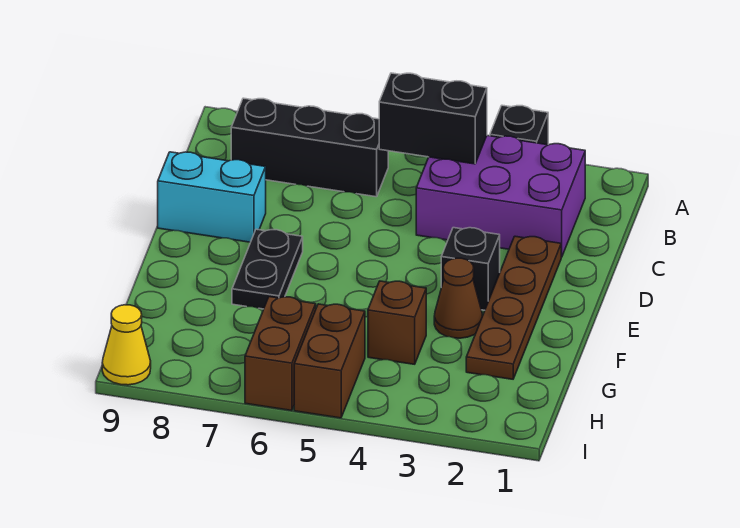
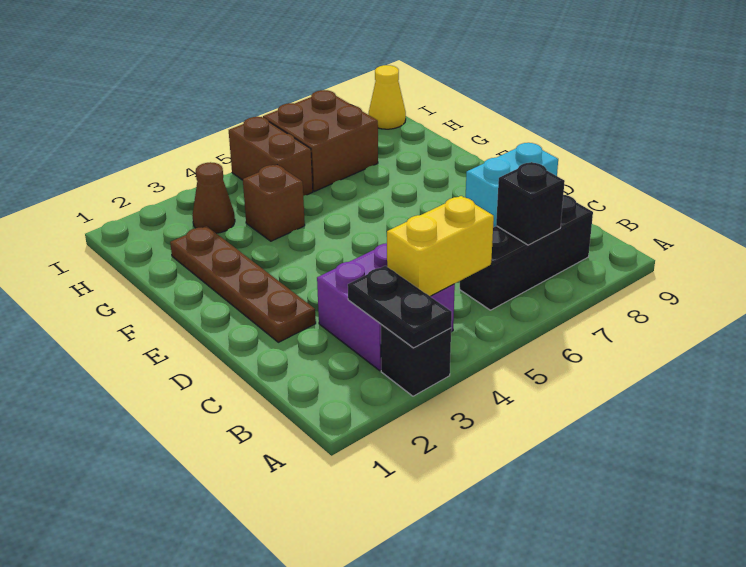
purple 2x3 brick [416,136,585,257] -> purple 2x2 brick [317,243,455,370]
black 1x2 brick [379,73,487,164] -> yellow 1x2 brick [387,196,494,296]
black 1x1 brick [441,228,500,310] -> black 1x1 brick moved to [496,162,565,245]
black 1x2 plate [232,229,303,309] -> black 1x2 plate moved to [348,266,452,348]
brown 1x1 cone [434,258,483,338] -> brown 1x1 cone moved to [192,162,235,233]
brown 1x2 brick [245,297,316,411] -> brown 2x2 brick [263,90,378,191]

